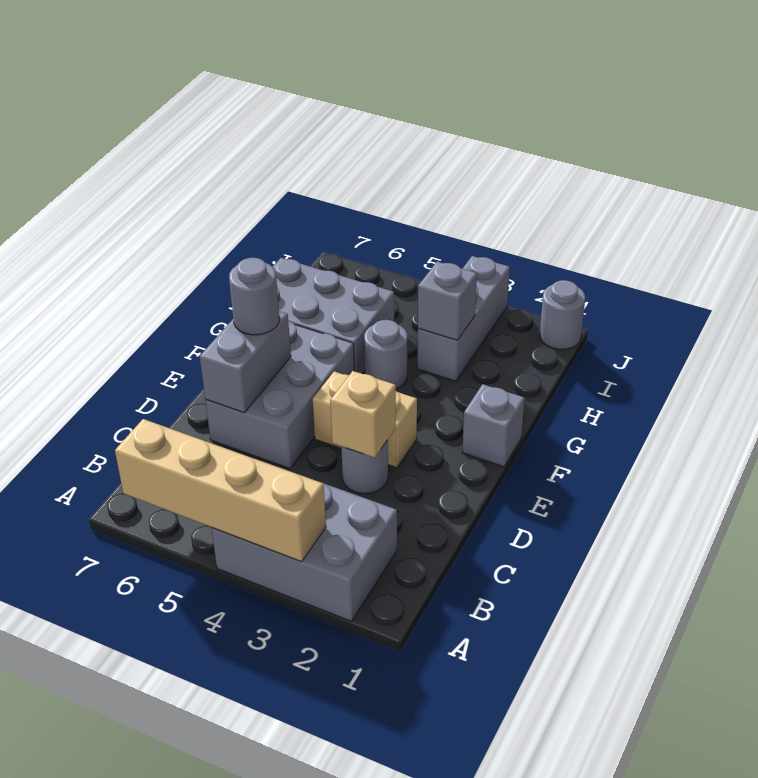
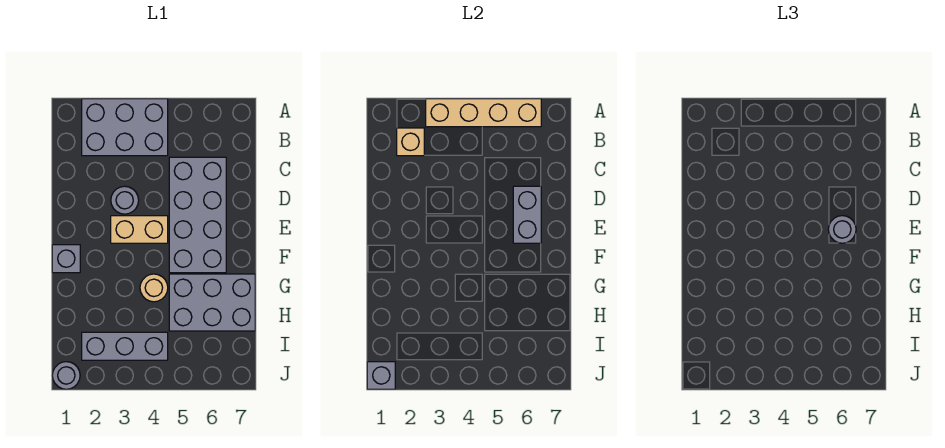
tan 1x1 brick [330,371,396,458] -> tan 1x1 brick moved to [397,128,424,156]
grey 2x3 brick [205,321,354,469] -> grey 2x4 brick [169,157,226,273]
grey 1x1 round brick [364,320,407,389] -> tan 1x1 round brick [140,274,168,302]
grey 1x3 brick [418,256,510,381] -> grey 1x3 brick turned to [82,332,168,360]
grey 1x1 brick [418,262,477,340] -> grey 1x1 brick moved to [367,362,395,389]

